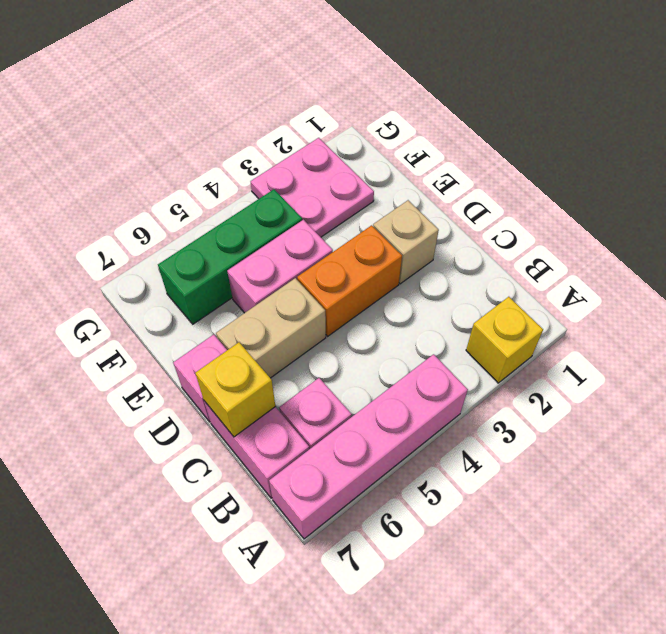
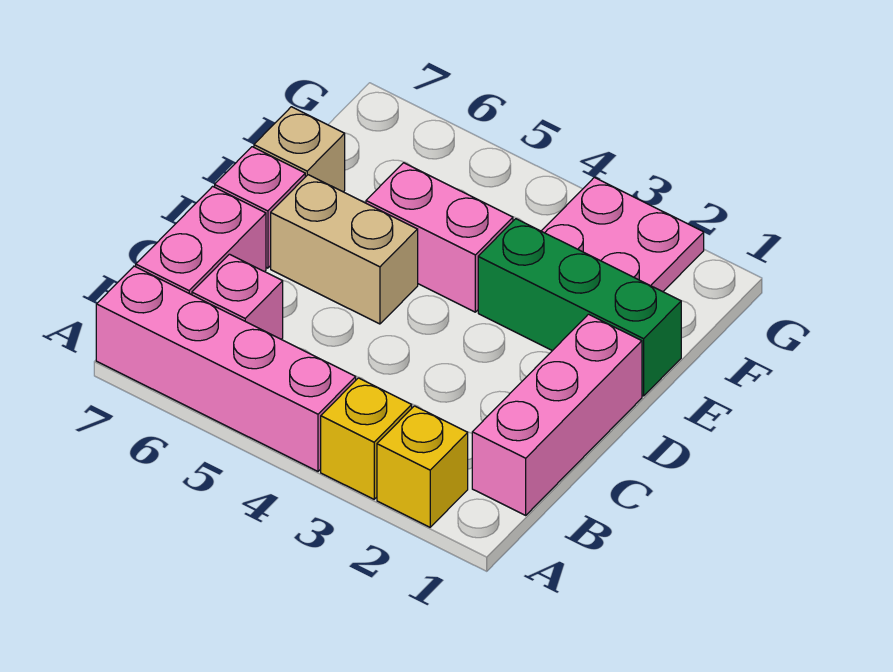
none -> pink 1x3 brick [472,314,642,515]
yellow 1x1 brick [196,342,275,437] -> yellow 1x1 brick moved to [321,378,412,499]
tan 1x1 brick [373,200,439,284] -> tan 1x1 brick moved to [254,107,345,192]
orange 1x2 brick [297,225,402,336] -> none
green 1x3 brick [158,189,302,324] -> green 1x3 brick moved to [478,219,681,396]

